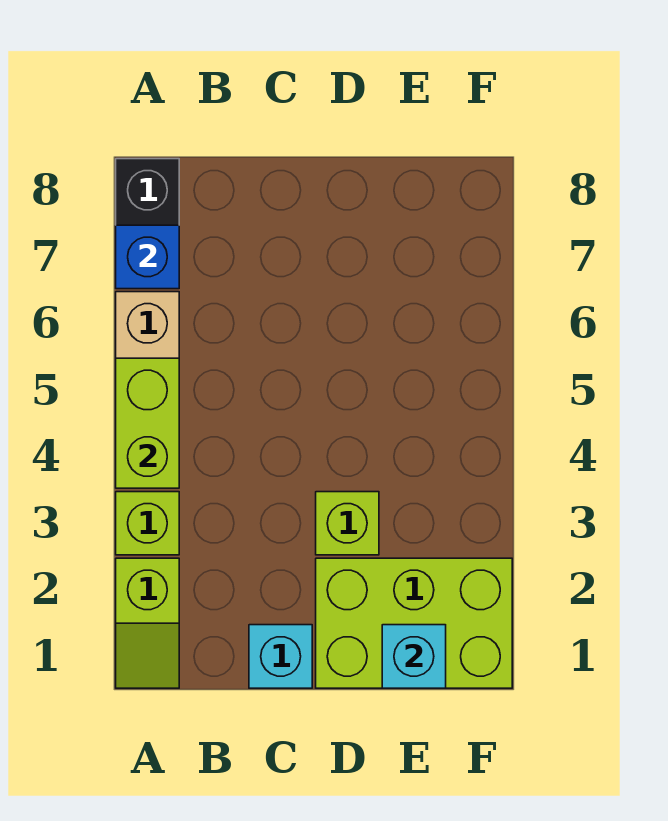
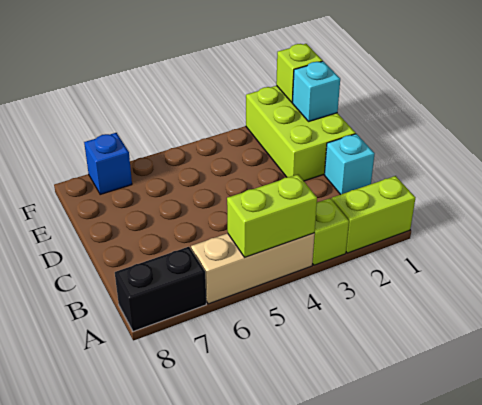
lime 1x2 slope [116,558,179,688] -> lime 1x2 brick [332,176,415,253]
blue 1x1 brick [116,225,179,289] -> blue 1x1 brick moved to [84,133,132,195]
lime 1x1 brick [316,492,379,555] -> lime 1x1 brick moved to [276,44,323,102]

